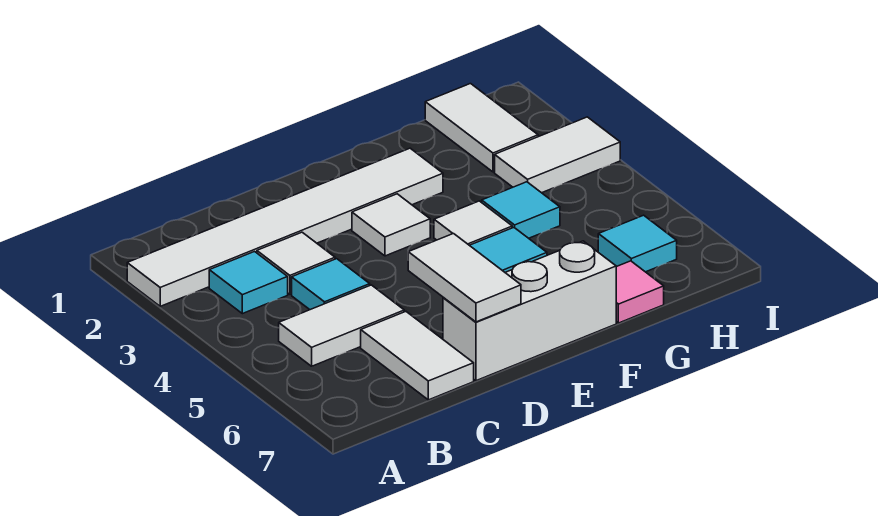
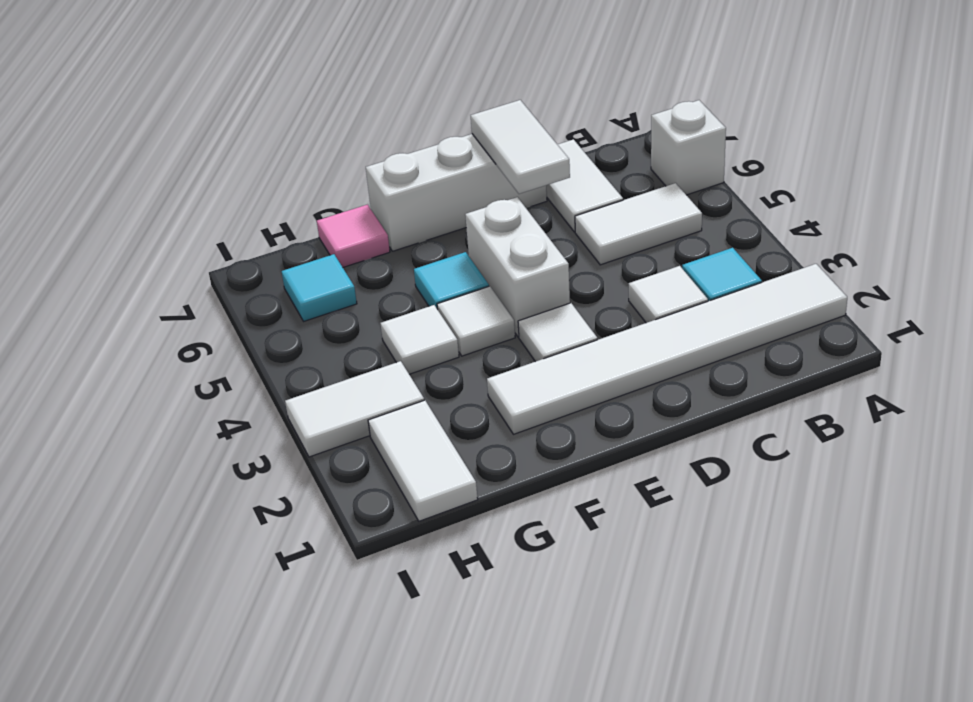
none -> white 1x1 brick [651,100,726,195]
cyan 1x1 tile [292,259,370,310] -> none
none -> white 1x2 brick [465,197,570,337]
cyan 1x1 tile [482,182,560,238] -> white 1x1 tile [381,305,459,374]

